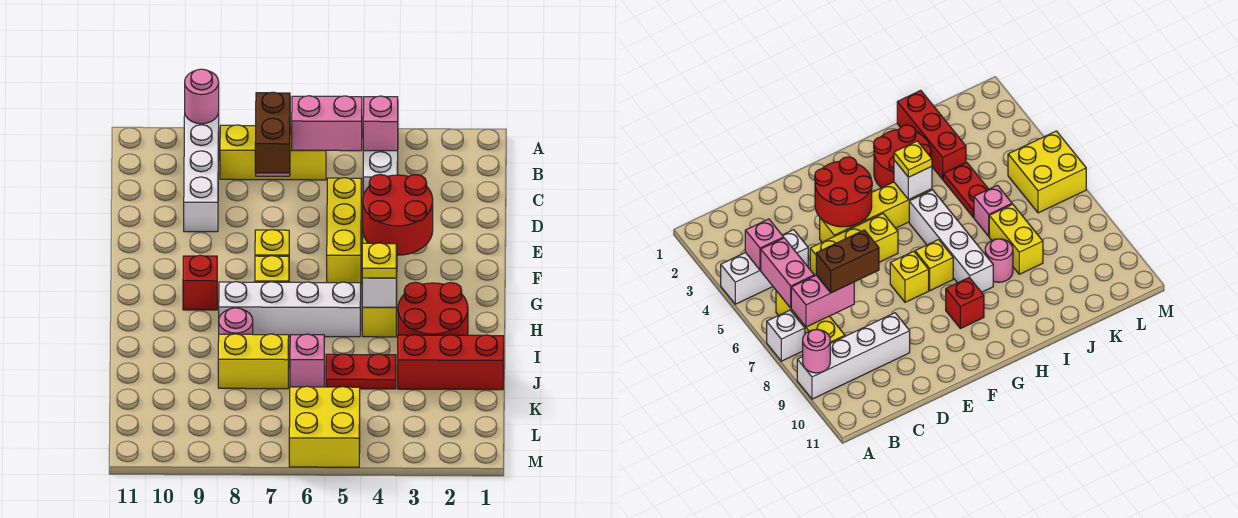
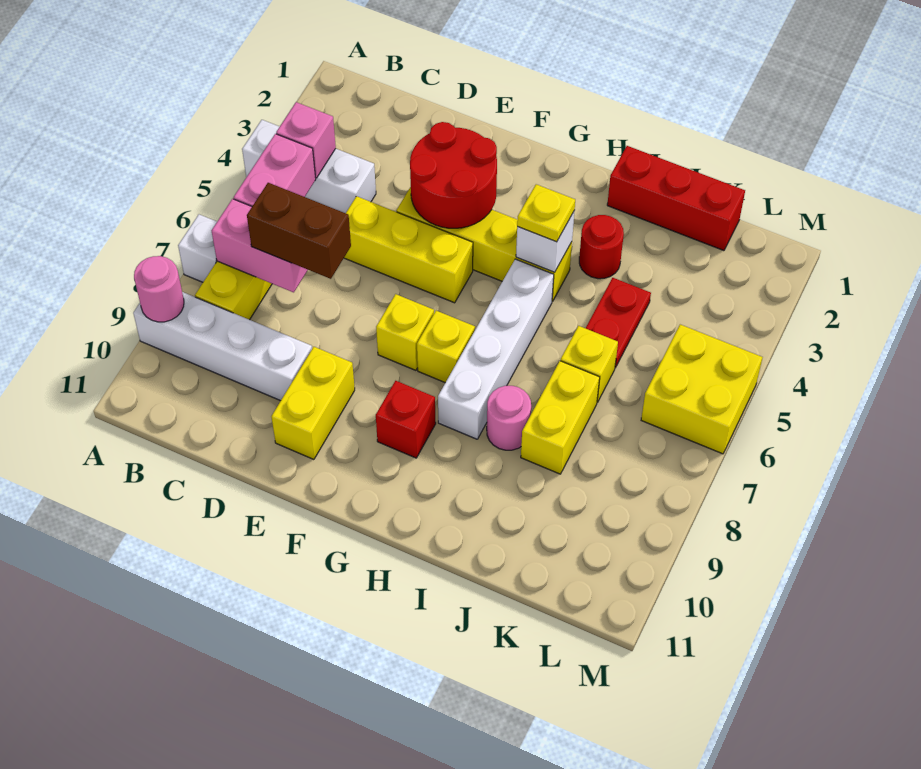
none -> yellow 1x2 brick [271,347,355,460]
red 2x2 round brick [398,282,468,335] -> red 1x1 round brick [579,215,624,279]
red 1x3 brick [398,335,504,390] -> red 1x3 brick turned to [607,146,745,251]
pink 1x1 brick [290,334,324,387] -> yellow 1x1 brick [561,326,618,403]

